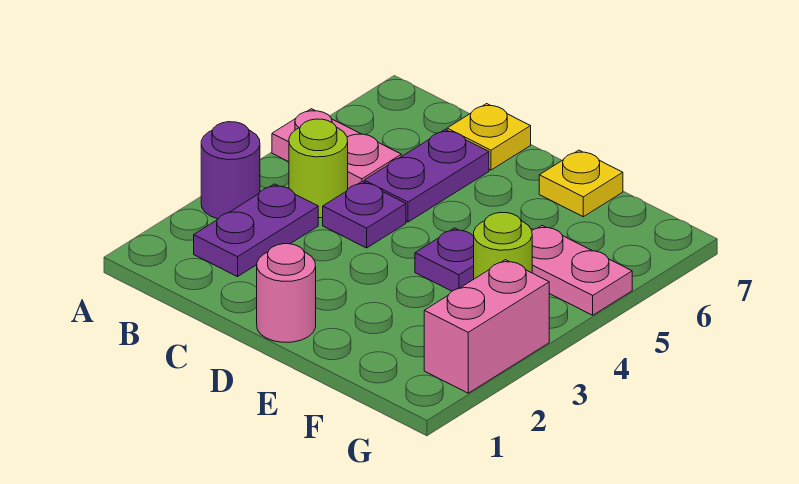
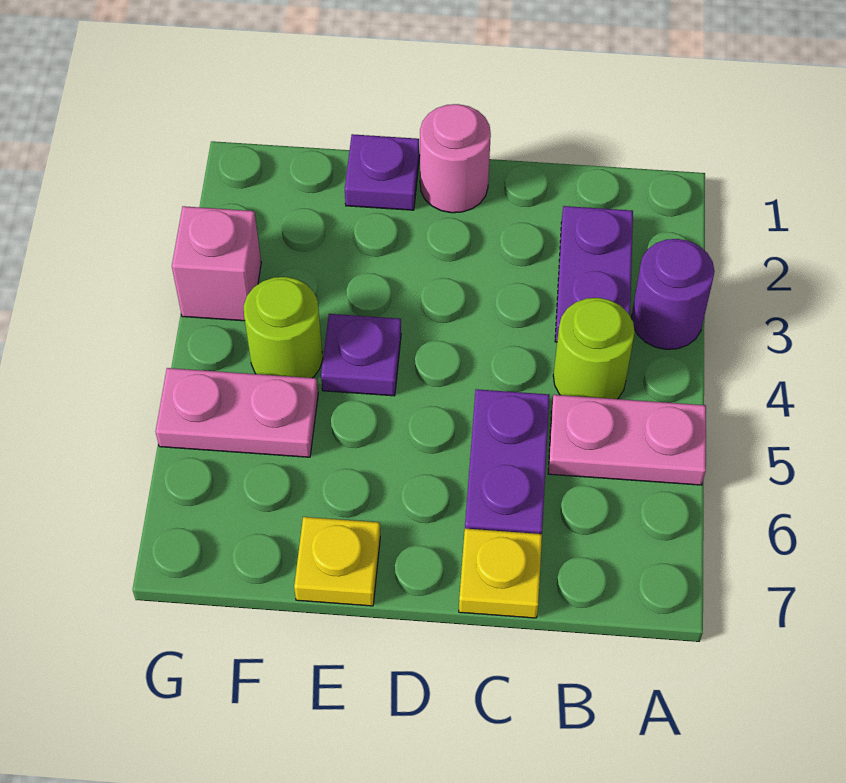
purple 1x1 plate [323,181,406,248] -> purple 1x1 plate moved to [345,134,420,210]
pink 1x2 brick [424,260,549,393] -> pink 1x1 brick [172,206,261,321]

